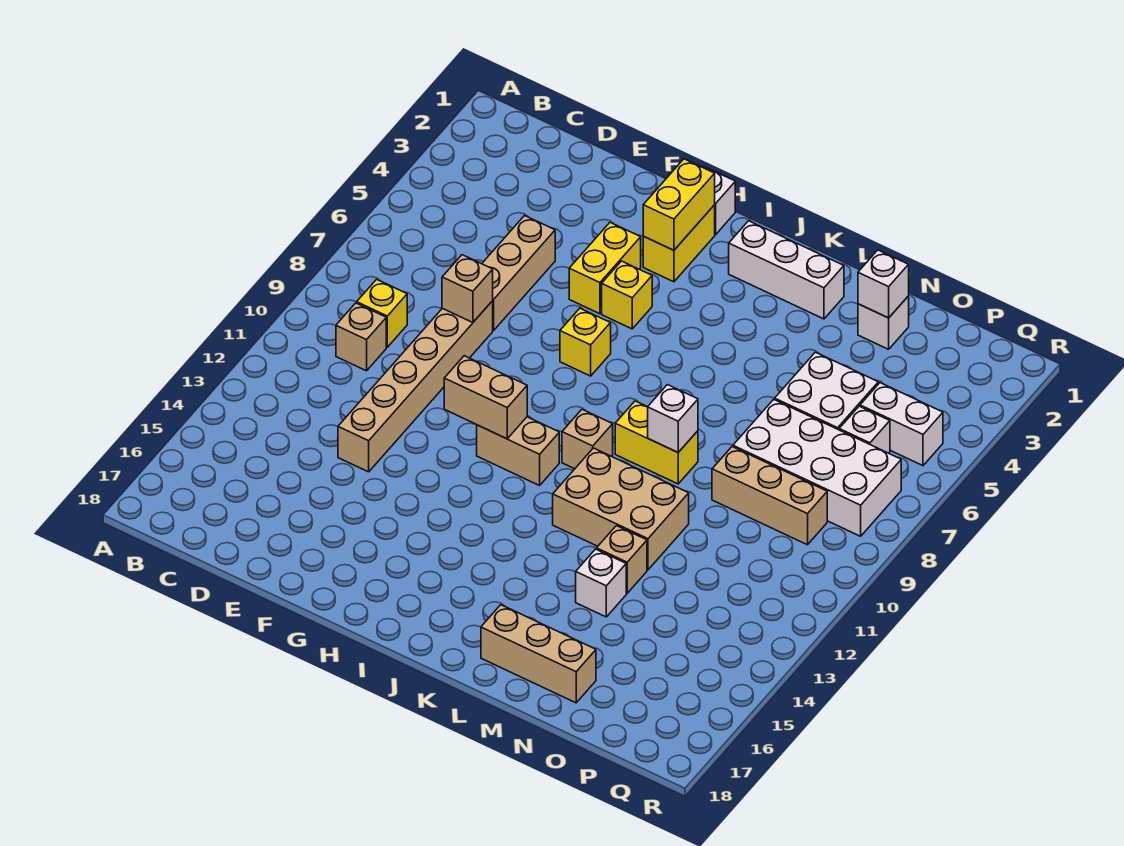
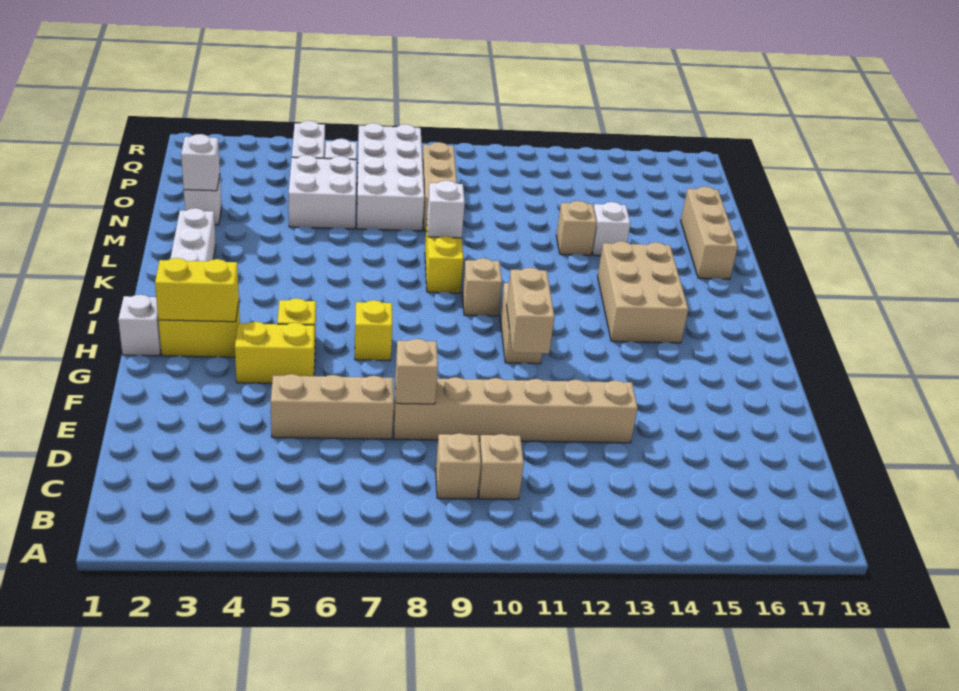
yellow 1x1 brick [357,279,407,347] -> tan 1x1 brick [436,433,481,499]
tan 2x3 brick [553,448,689,570] -> tan 2x3 brick moved to [598,241,688,343]

